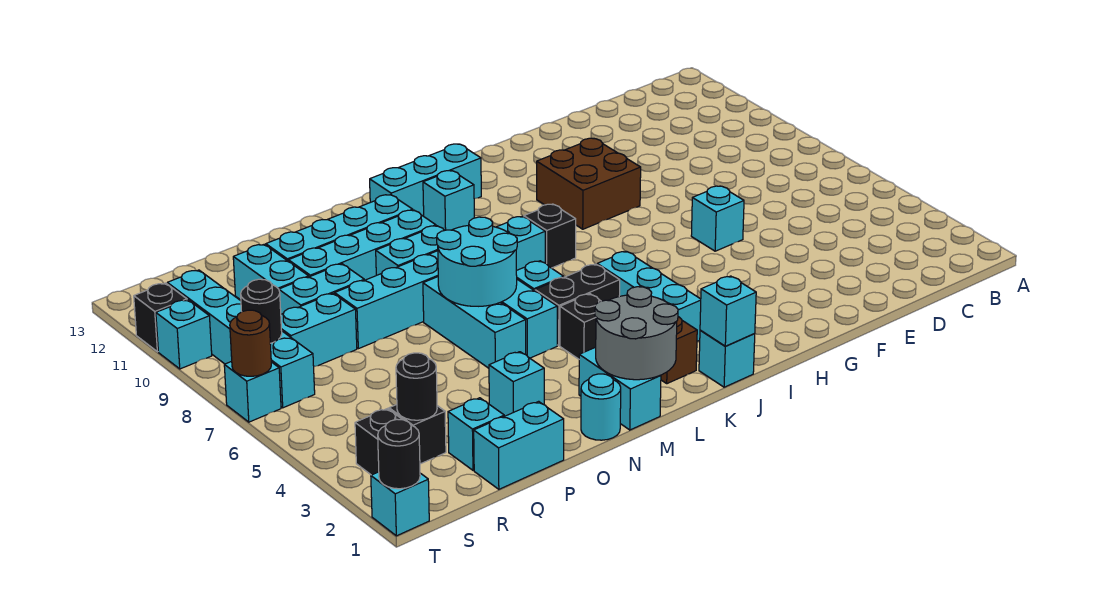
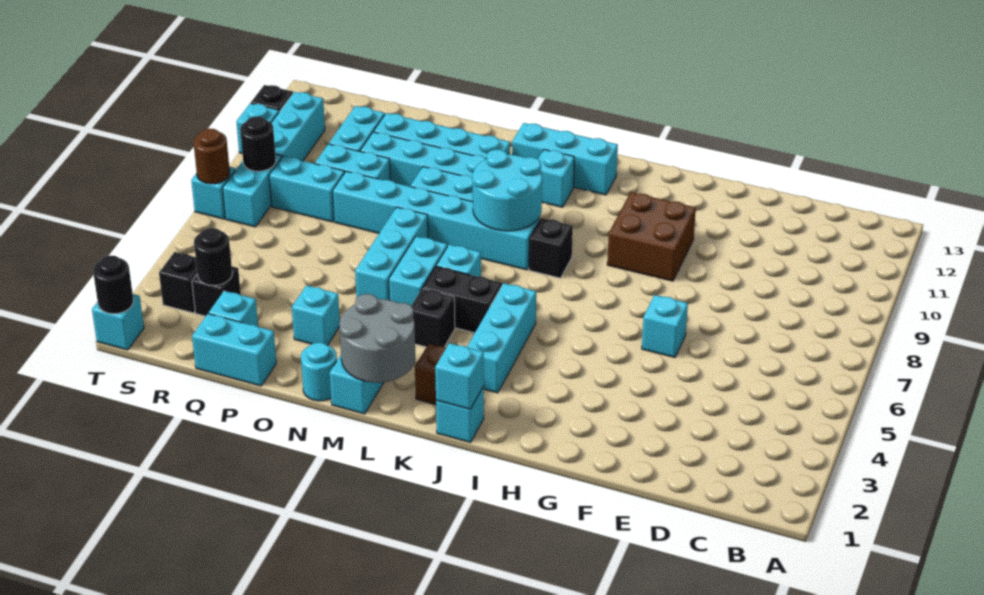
cyan 2x2 round brick [437,217,517,306] -> cyan 2x2 round brick moved to [473,149,542,231]

